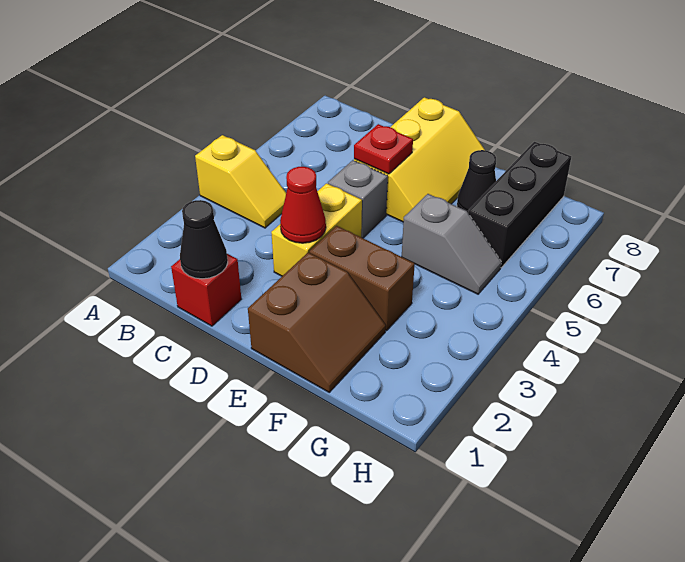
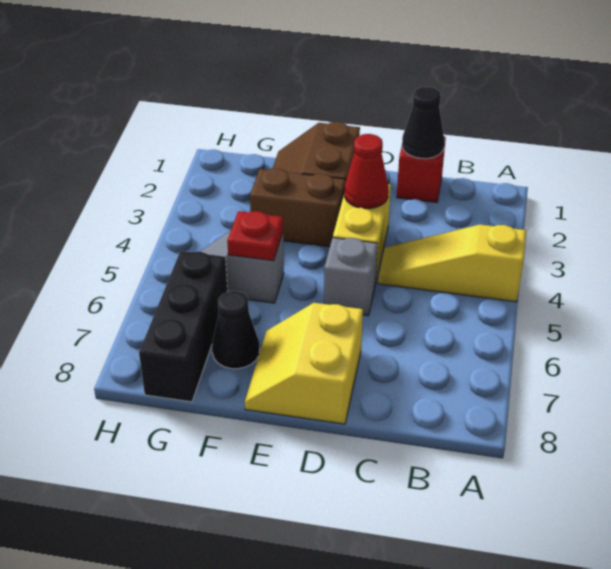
yellow 1x2 slope [195,135,286,228] -> yellow 1x3 slope [378,225,526,302]
yellow 2x3 slope [354,97,485,222] -> yellow 2x2 slope [245,303,363,424]
red 1x1 plate [354,124,413,174] -> red 1x1 plate moved to [227,211,283,261]

